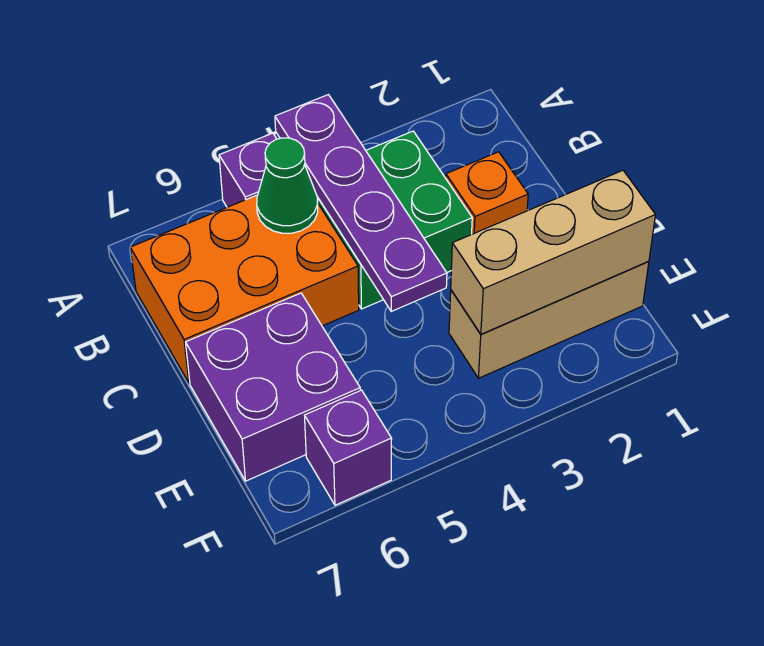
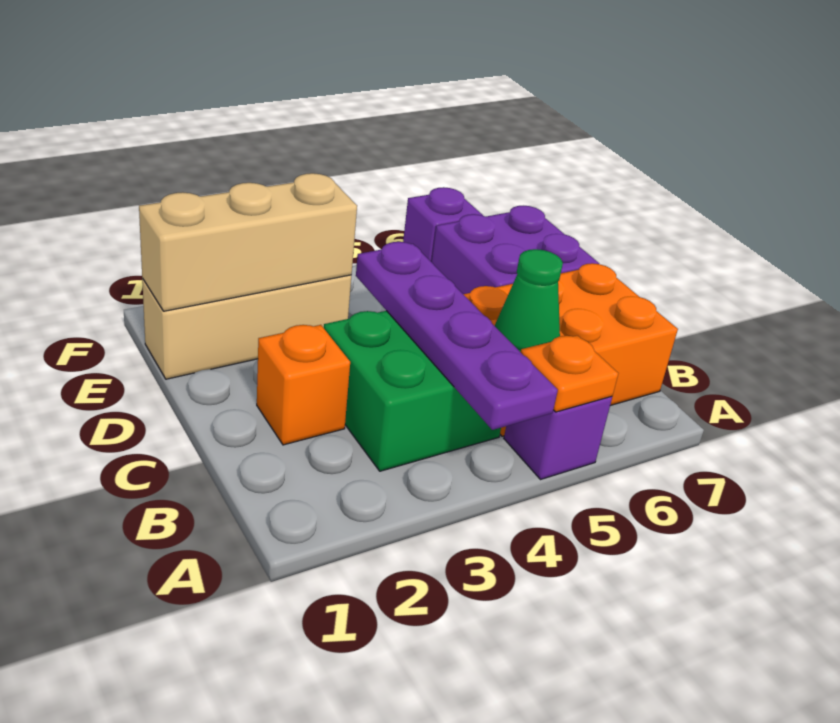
none -> orange 1x1 plate [521,335,618,412]

